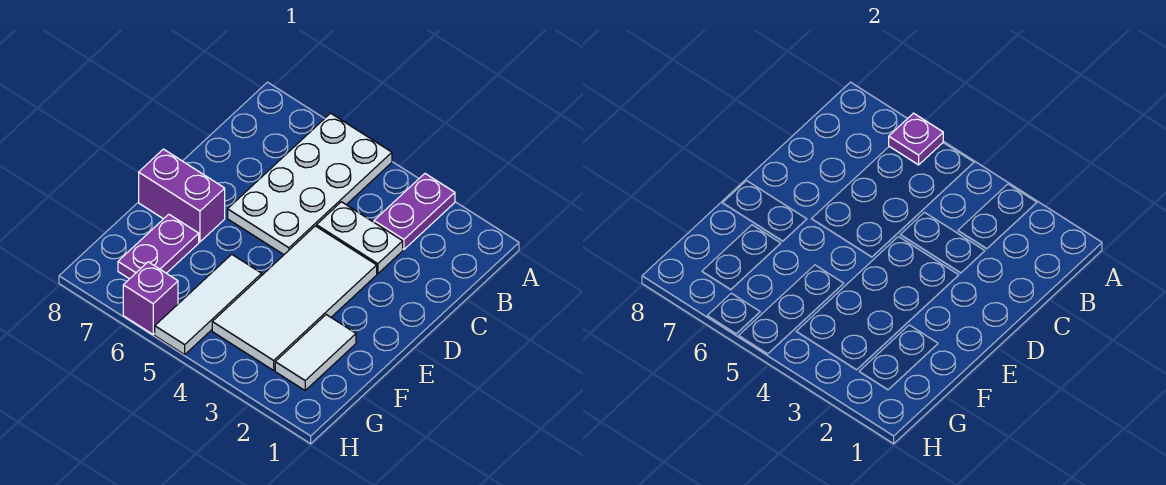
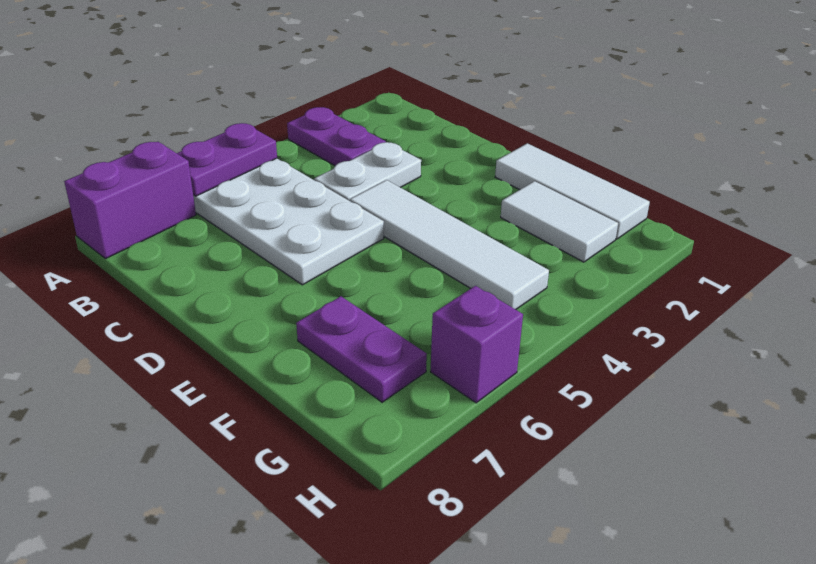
purple 1x1 plate [889,113,943,165] -> purple 1x2 plate [177,123,277,196]
white 2x4 tile [212,226,377,370] -> white 1x4 tile [350,180,549,309]
purple 1x2 brick [139,149,225,242] -> purple 1x2 brick moved to [64,142,196,259]
white 1x3 tile [155,254,262,355] -> white 1x3 tile moved to [495,143,650,239]

